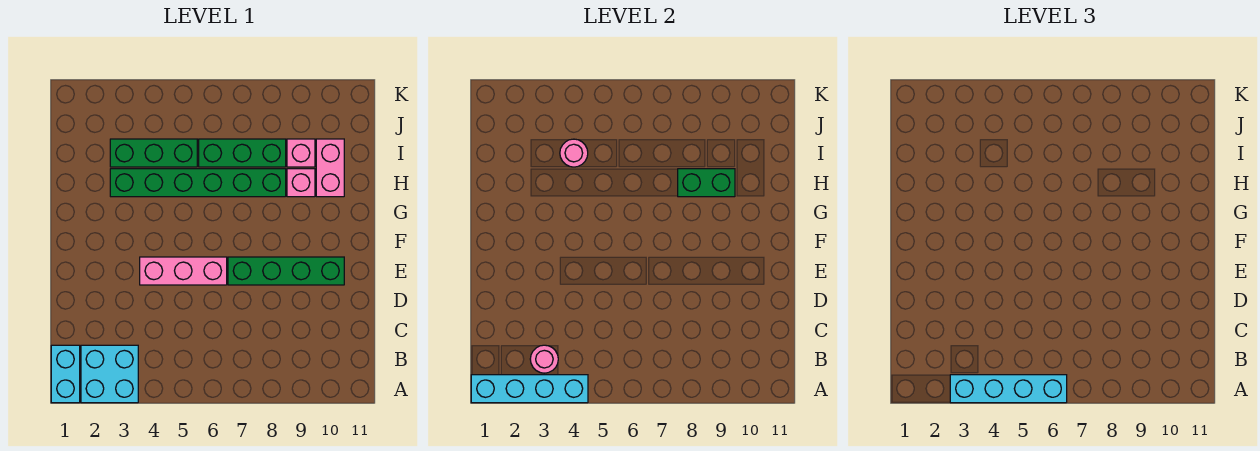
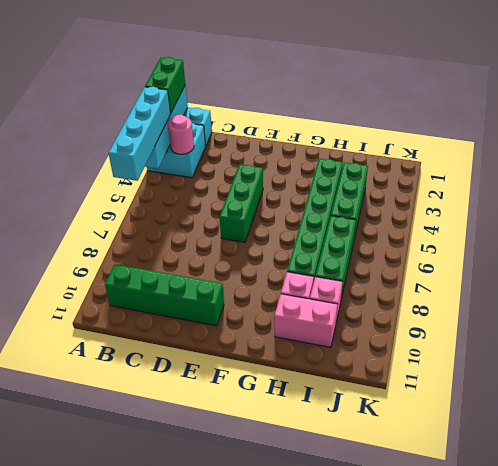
pink 1x3 brick [140,257,227,285] -> green 1x3 brick [219,164,263,242]
green 1x4 brick [228,257,344,285] -> green 1x4 brick turned to [105,264,224,326]
green 1x2 brick [678,169,735,197] -> green 1x2 brick moved to [145,57,185,113]
pink 1x1 round brick [560,139,588,167] -> none

